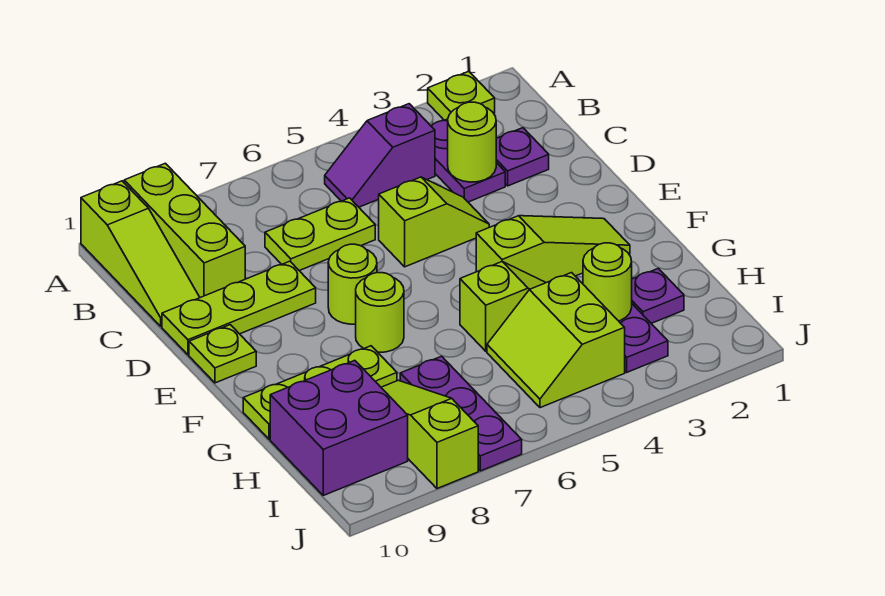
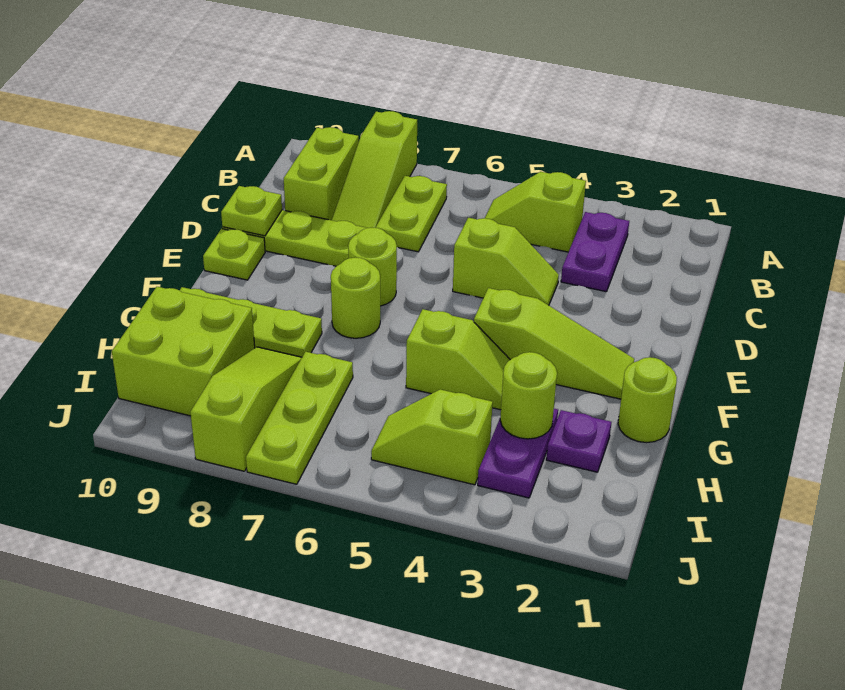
lime 1x1 plate [428,71,495,120] -> lime 1x1 plate moved to [221,186,282,236]
lime 1x3 brick [124,163,245,298] -> lime 1x2 brick [284,127,359,220]
lime 1x3 slope [81,181,200,327] -> lime 1x3 slope moved to [332,111,417,228]
purple 1x2 slope [325,104,435,207] -> lime 1x2 slope [485,172,586,252]
purple 1x1 plate [496,128,549,186] -> none
lime 1x1 round brick [448,102,496,182] -> lime 1x1 round brick moved to [618,357,677,443]
lime 1x2 plate [265,198,375,271] -> lime 1x2 plate turned to [375,176,447,252]
lime 2x2 slope [487,273,625,408] -> lime 1x2 slope [371,389,493,485]
purple 1x3 plate [400,356,522,471] -> lime 1x3 plate [246,352,353,484]
purple 2x2 brick [270,360,408,495] -> lime 2x2 brick [112,287,255,416]

